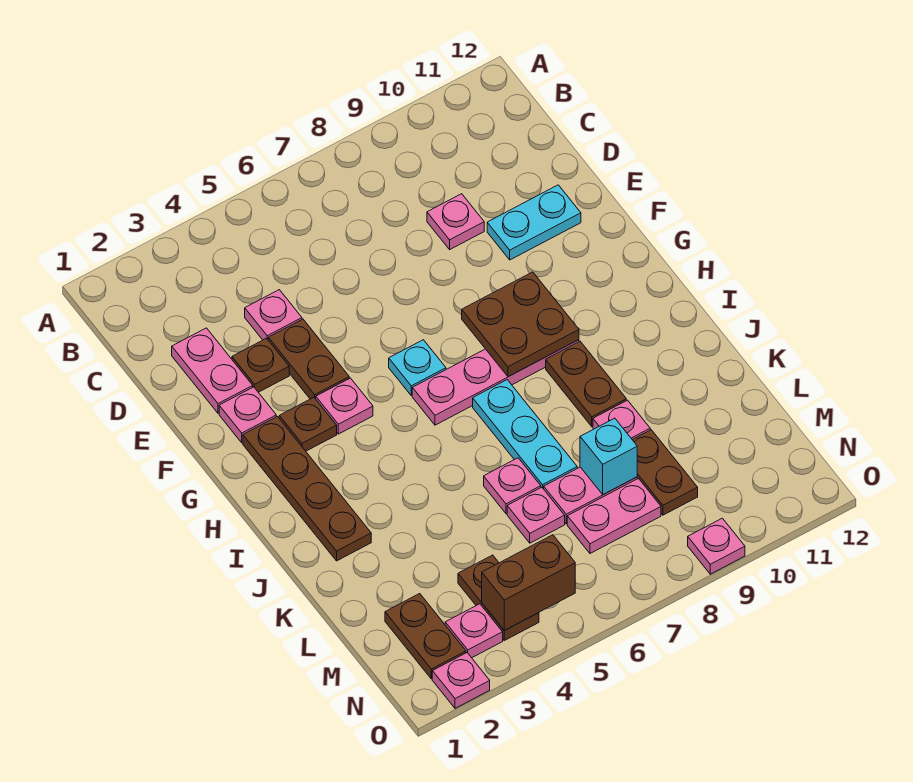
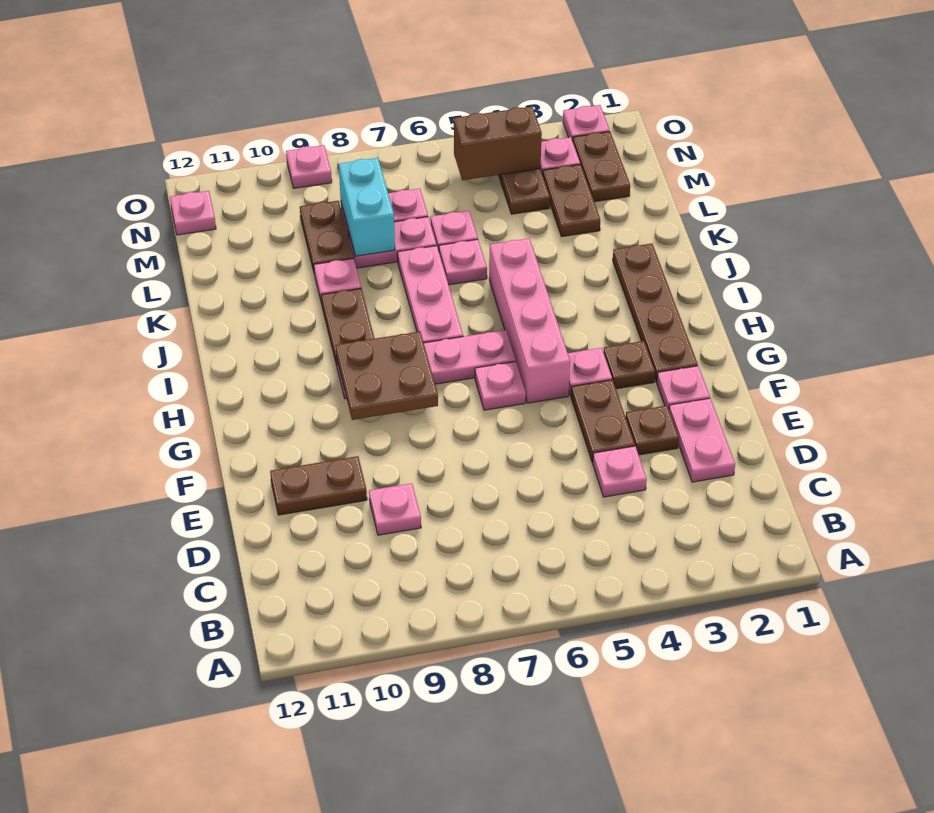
cyan 1x2 plate [487,185,581,260] -> brown 1x2 plate [270,456,367,515]
none -> pink 1x4 brick [489,238,570,403]
cyan 1x1 plate [389,340,446,396] -> pink 1x1 plate [475,362,526,410]
cyan 1x3 plate [473,380,577,489] -> pink 1x3 plate [397,246,463,343]
none -> brown 1x2 plate [543,164,600,237]
cyan 1x1 brick [580,418,637,495] -> cyan 1x2 brick [339,158,395,256]
none -> pink 1x1 plate [170,191,216,235]

